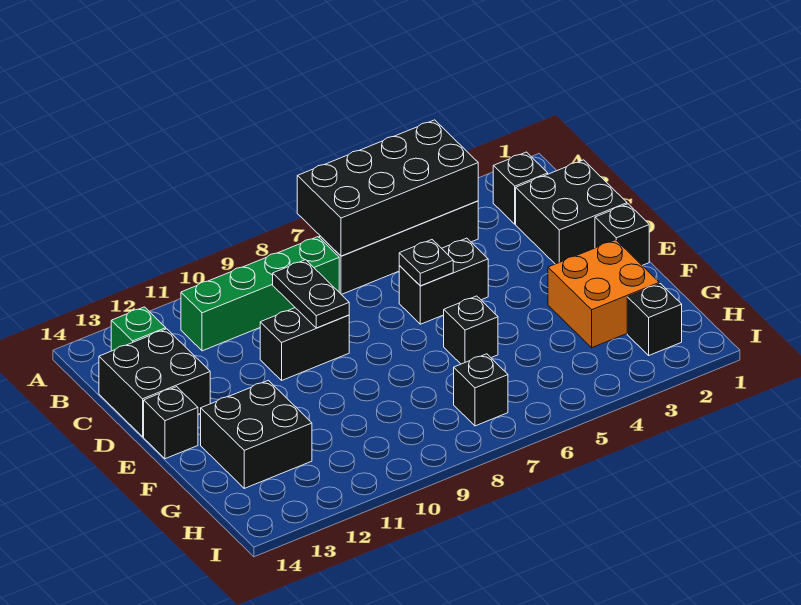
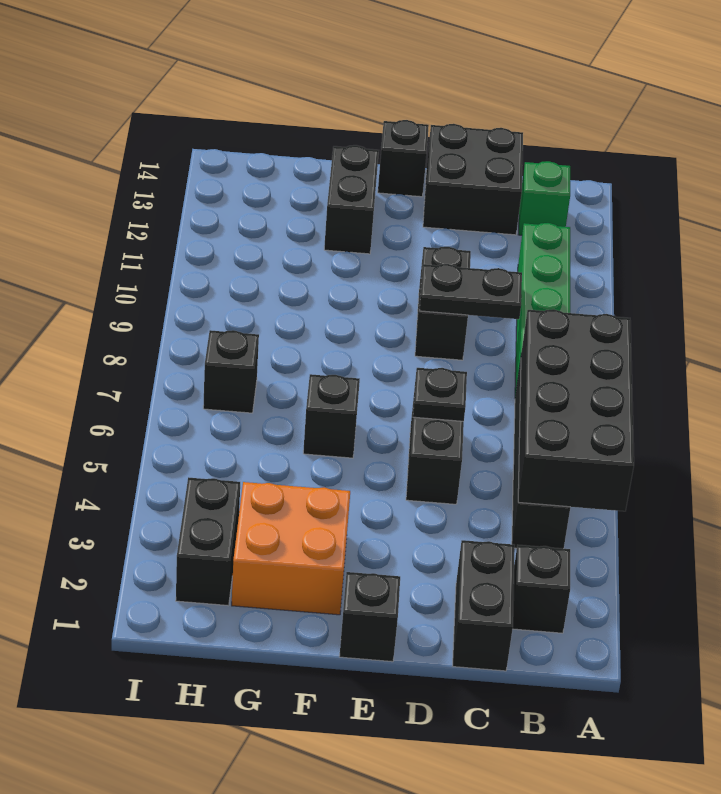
black 2x2 brick [516,160,627,264] -> black 1x2 brick [453,540,515,671]
black 2x2 brick [201,380,312,488] -> black 1x2 brick [324,145,379,254]
black 1x1 brick [627,284,682,355] -> black 1x2 brick [176,477,240,606]

